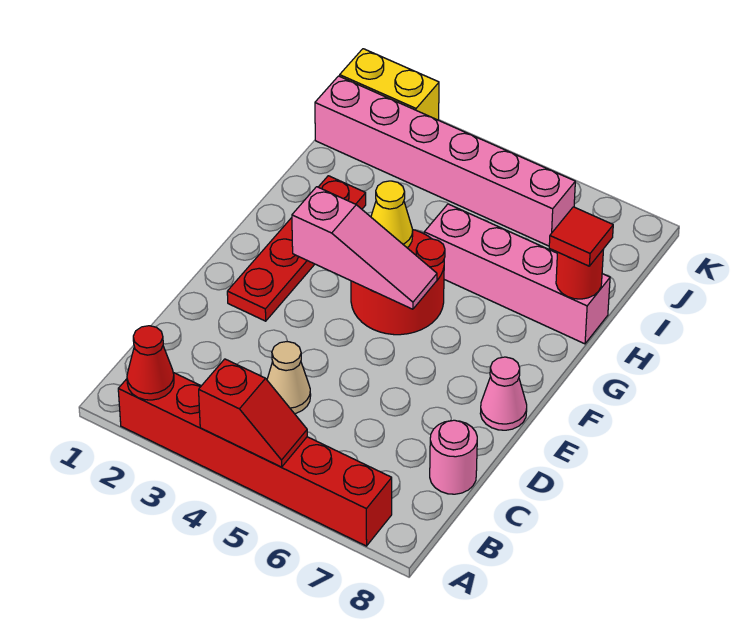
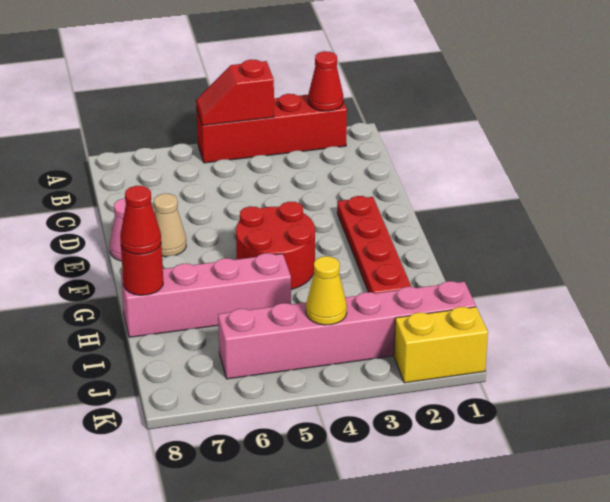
red 1x6 brick [118,373,392,546] -> red 1x4 brick [196,94,347,163]
tan 1x1 cone [267,342,311,414] -> tan 1x1 cone moved to [154,194,186,257]
pink 1x1 round brick [430,420,477,494] -> none
pink 1x3 slope [292,187,437,309] -> none
yellow 1x1 cone [371,181,413,248] -> yellow 1x1 cone moved to [306,256,347,325]
red 1x1 tile [549,207,613,266] -> red 1x1 cone [120,186,161,254]

